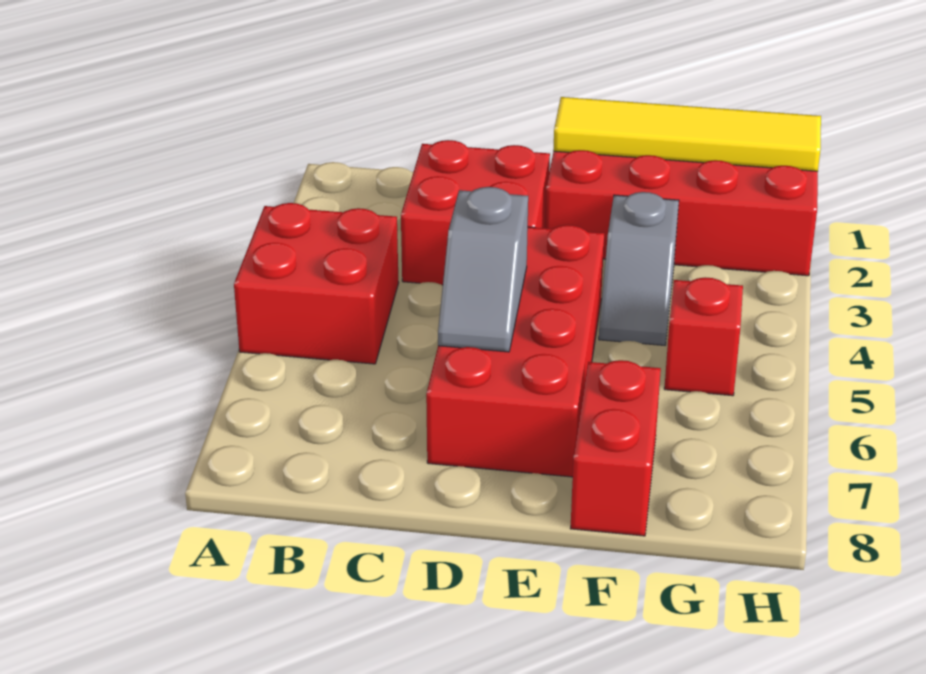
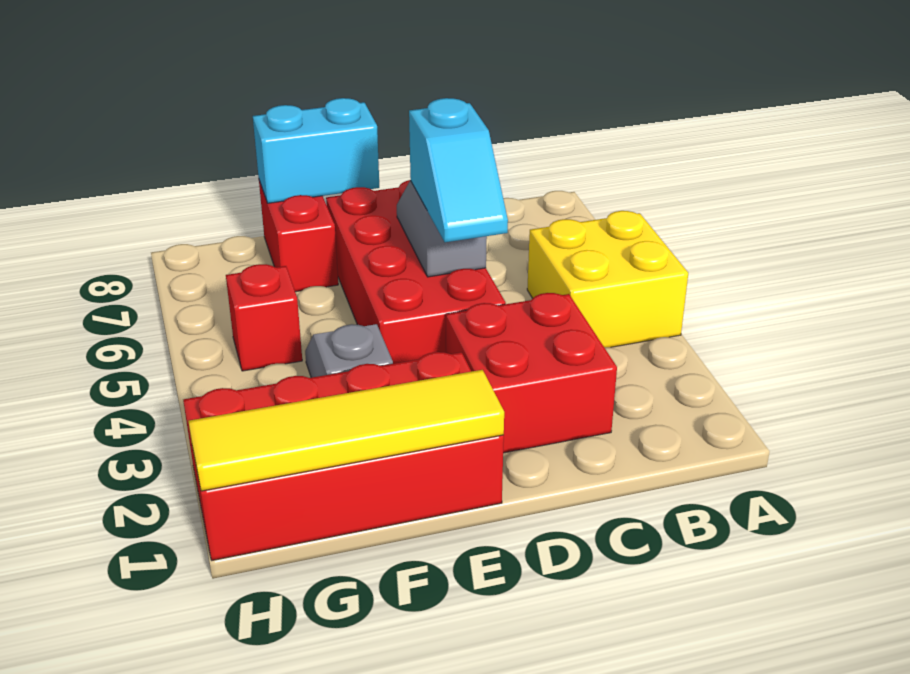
red 2x2 brick [234,203,399,364] -> yellow 2x2 brick [527,211,688,347]
none -> cyan 1x2 slope [409,98,508,242]
none -> cyan 1x2 brick [253,98,379,203]

